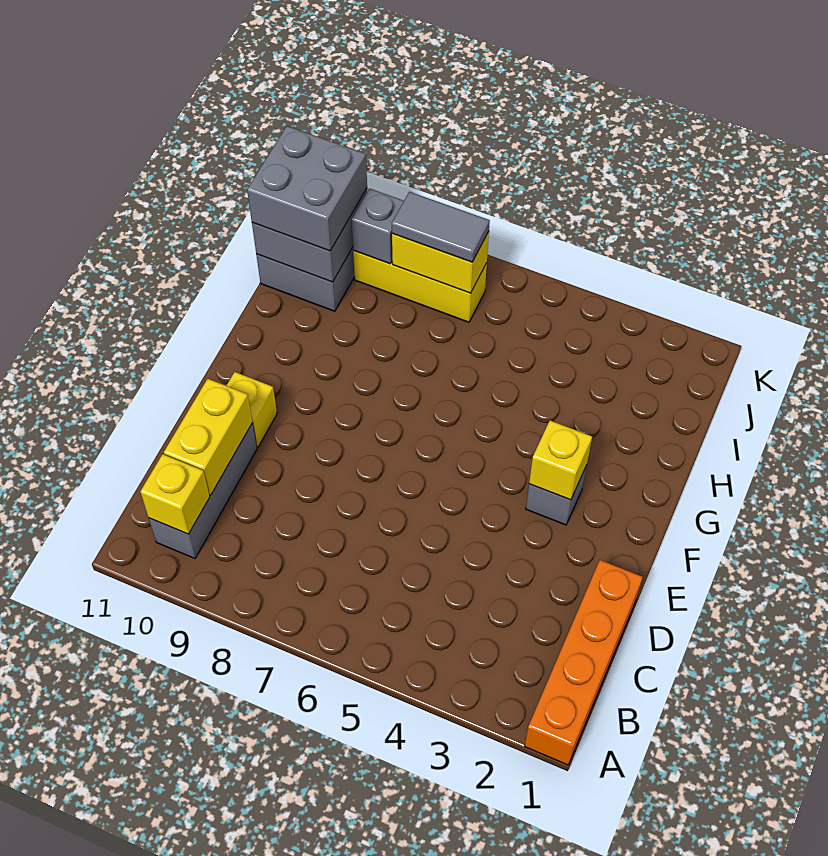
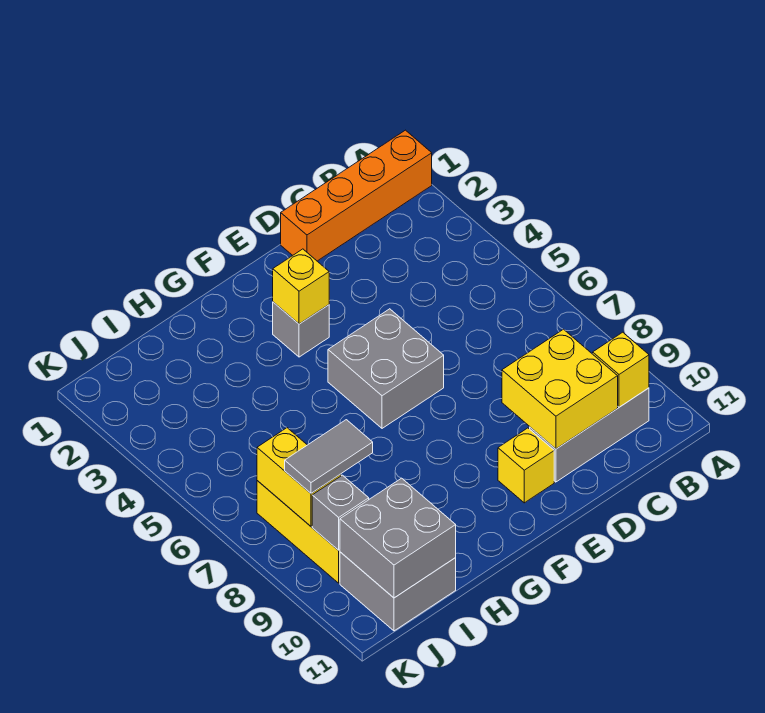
yellow 1x2 brick [164,379,252,495] -> yellow 2x2 brick [502,329,618,449]
grey 2x2 brick [247,126,367,251] -> grey 2x2 brick moved to [328,309,444,428]
grey 1x2 tile [392,192,490,262] -> grey 1x2 tile turned to [285,420,373,493]

